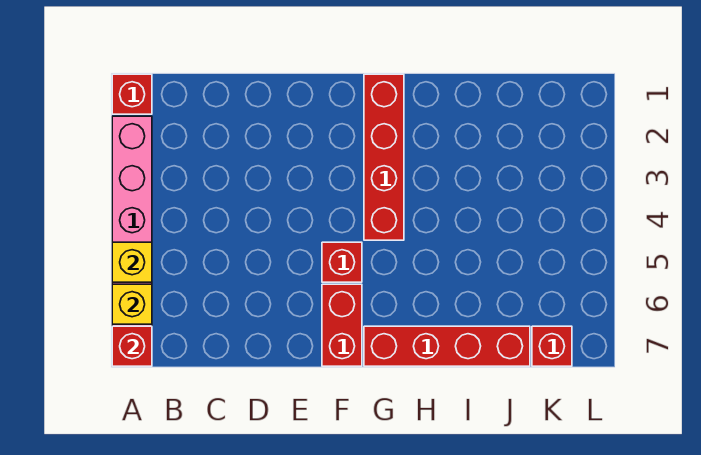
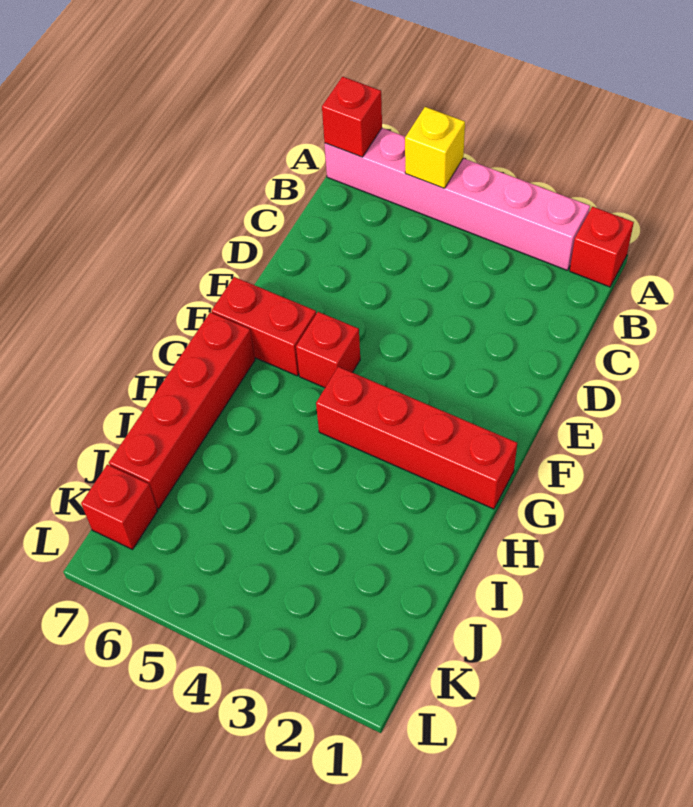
yellow 1x1 brick [112,284,152,324] -> none

